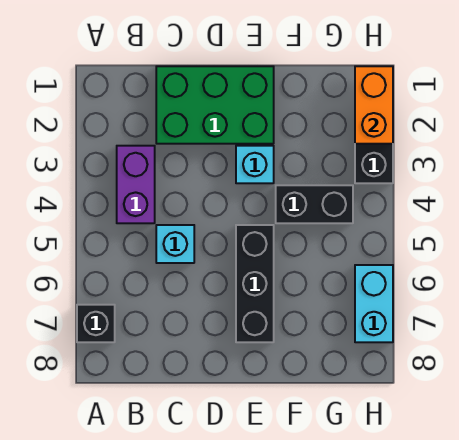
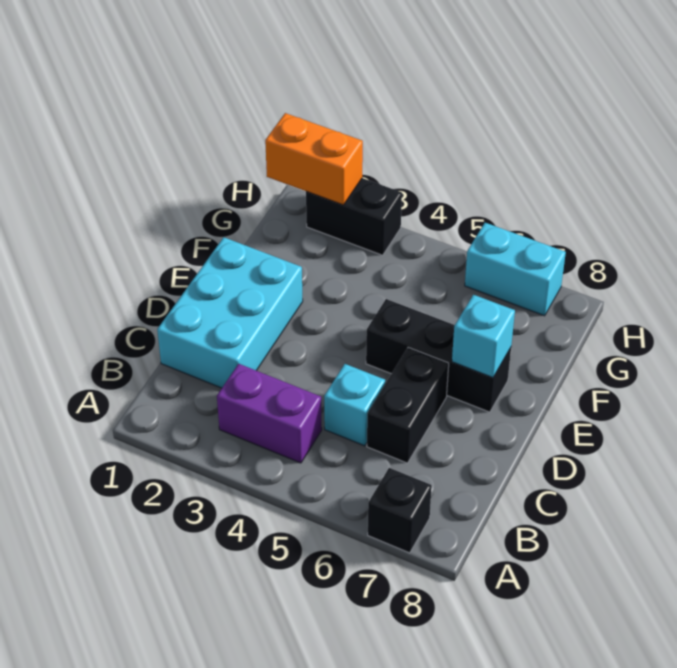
green 2x3 brick [156,66,274,144] -> cyan 2x3 brick [157,237,303,388]
cyan 1x1 brick [236,146,274,183] -> cyan 1x1 brick moved to [452,295,515,377]
black 1x2 brick [276,185,353,223] -> black 1x2 brick moved to [367,347,449,463]

